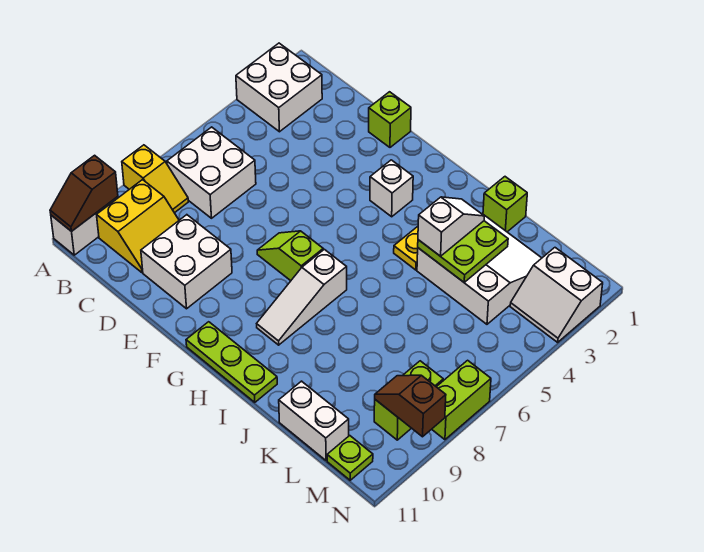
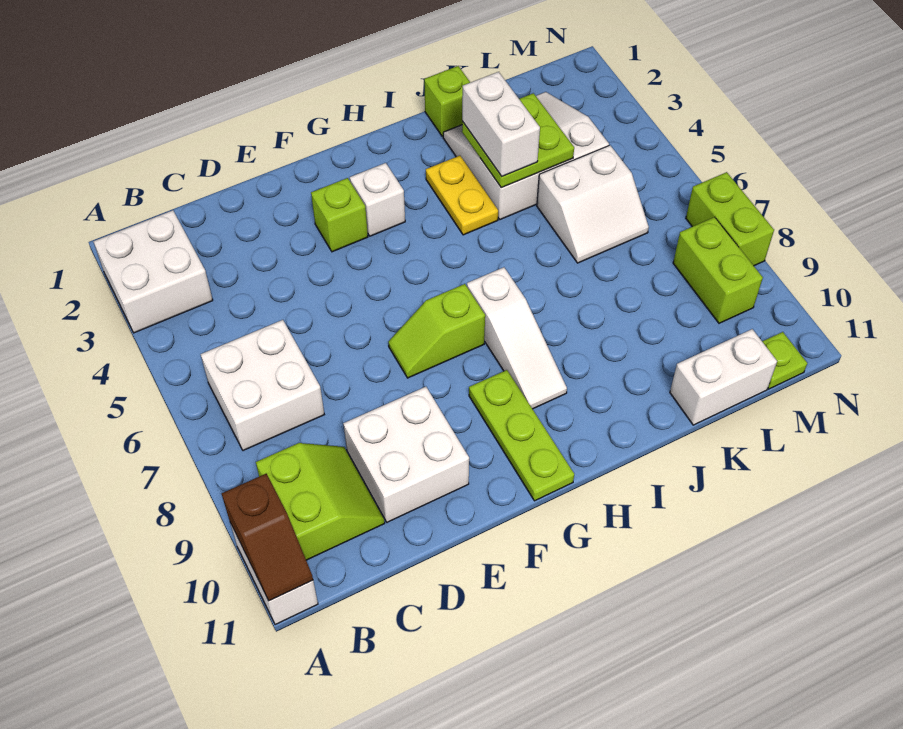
yellow 1x2 slope [122,145,188,213] -> none
yellow 2x2 slope [97,180,179,273] -> lime 2x2 slope [256,443,385,560]
lime 1x1 brick [369,92,411,147] -> lime 1x1 brick moved to [311,178,368,252]
lime 1x3 plate [186,322,277,402] -> lime 1x3 plate turned to [469,370,574,501]
white 1x2 slope [418,197,484,256] -> white 1x2 brick [462,72,540,176]
white 2x2 slope [510,248,603,342] -> white 2x2 slope moved to [537,145,649,263]
brown 1x2 slope [375,375,446,437] -> none

